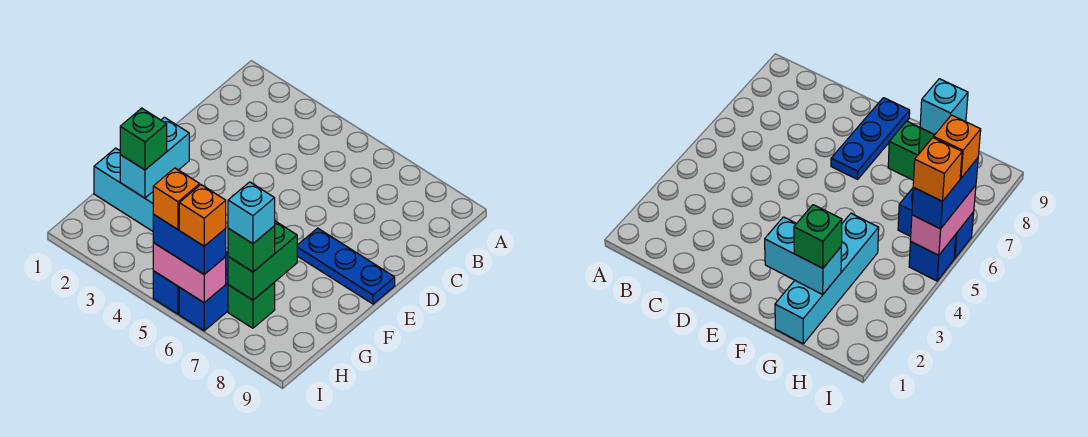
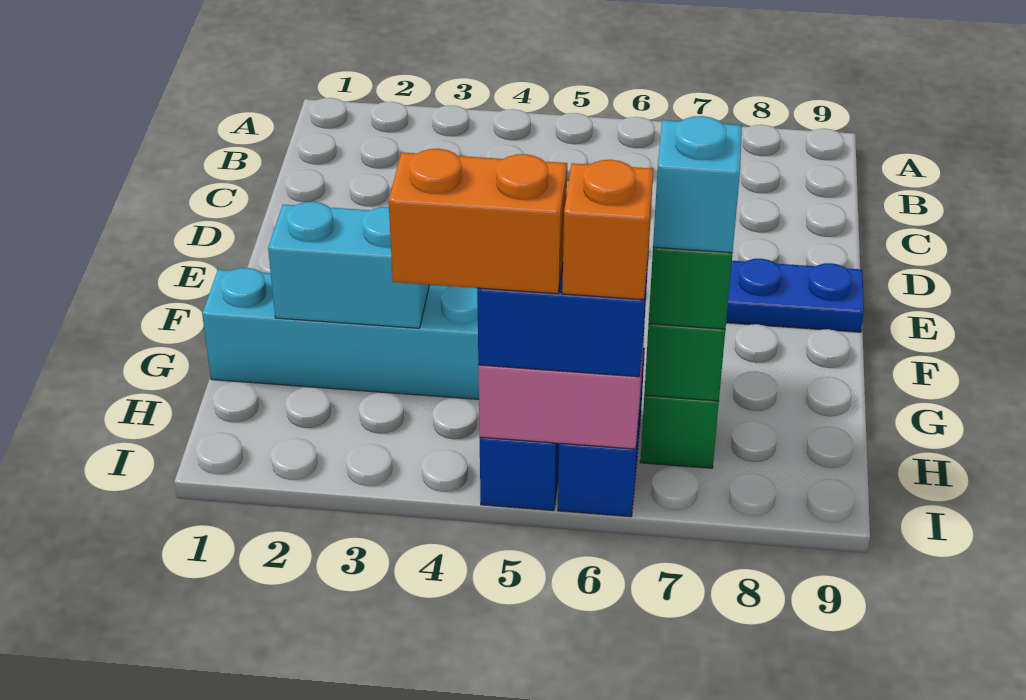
cyan 1x2 brick [120,117,189,198] -> cyan 1x2 brick turned to [268,202,429,328]
green 1x1 brick [120,108,167,170] -> none
orange 1x1 brick [153,168,200,230] -> orange 1x2 brick [389,149,567,294]

